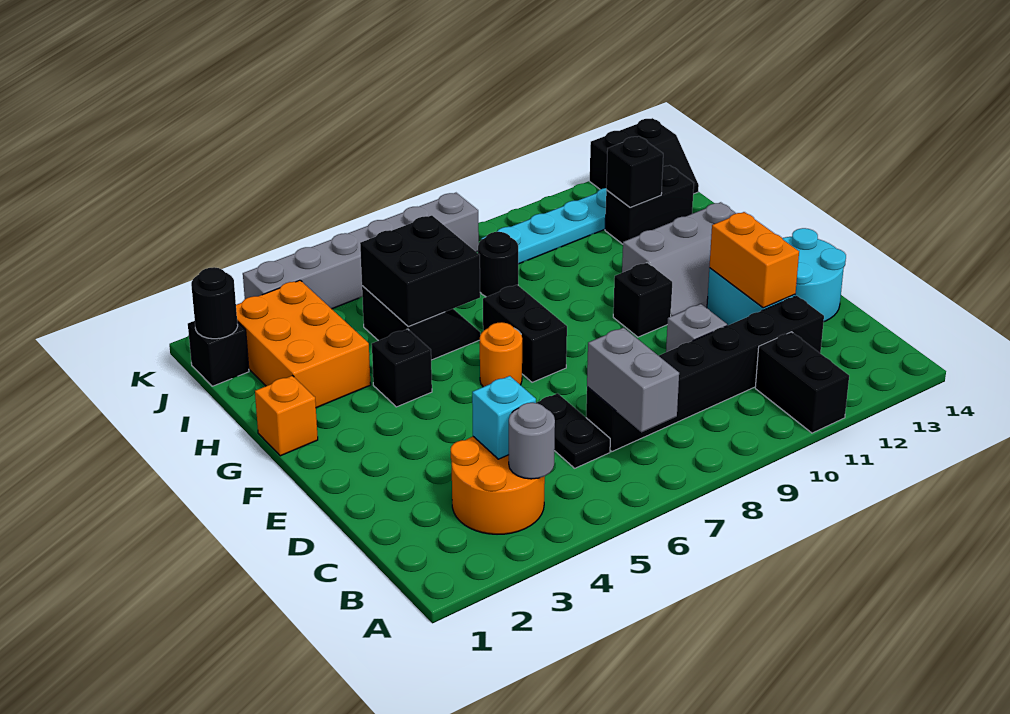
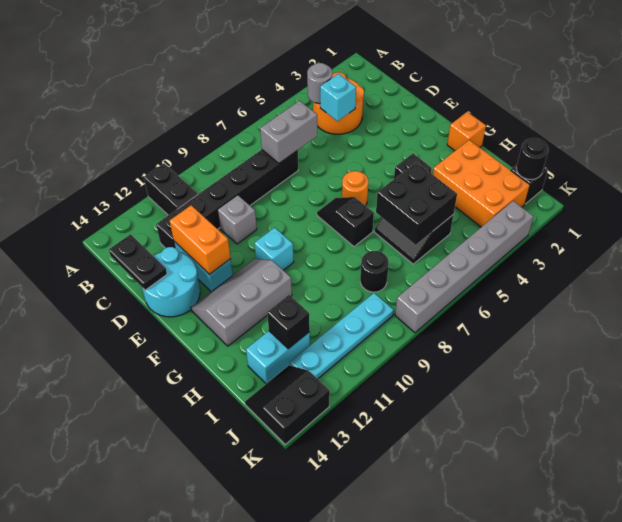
grey 1x2 brick [587,328,679,432] -> grey 1x2 brick turned to [260,101,317,163]
black 1x2 plate [536,393,610,468] -> black 1x2 plate moved to [109,234,167,290]
black 1x2 brick [483,285,567,382] -> black 1x2 slope [317,197,374,246]
black 1x1 brick [613,263,672,337] -> cyan 1x1 brick [254,228,294,270]
black 1x2 brick [605,165,694,244] -> cyan 1x2 brick [246,331,310,384]

